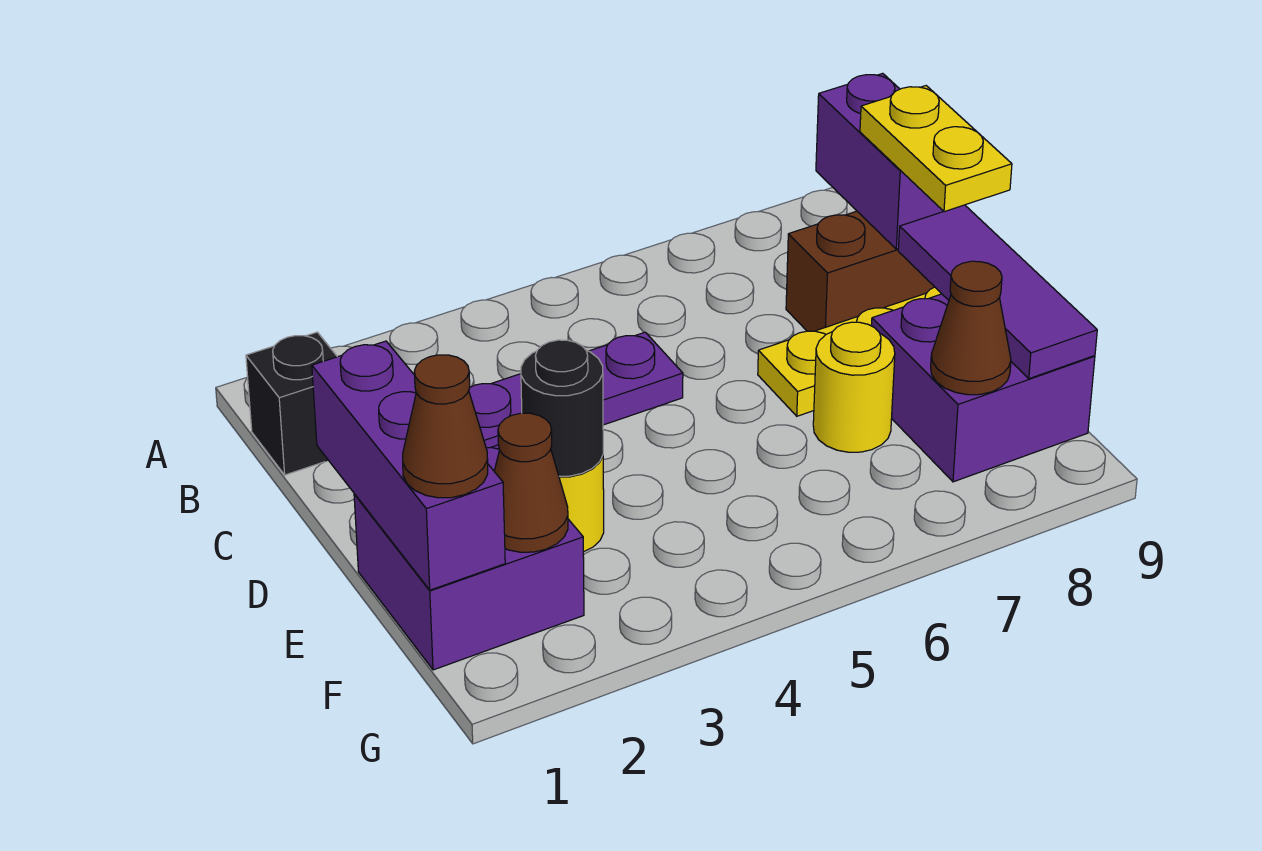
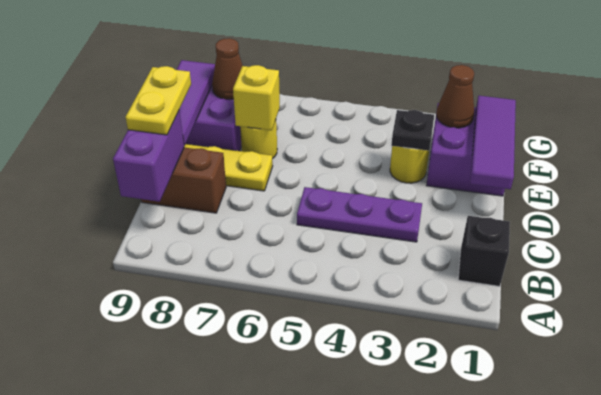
purple 1x3 brick [312,341,505,590] -> purple 1x3 tile [470,96,516,189]
black 1x1 round brick [521,340,603,476] -> black 1x1 plate [391,110,434,151]
none -> yellow 1x1 brick [233,65,280,130]
brown 1x1 cone [403,355,488,498] -> none

